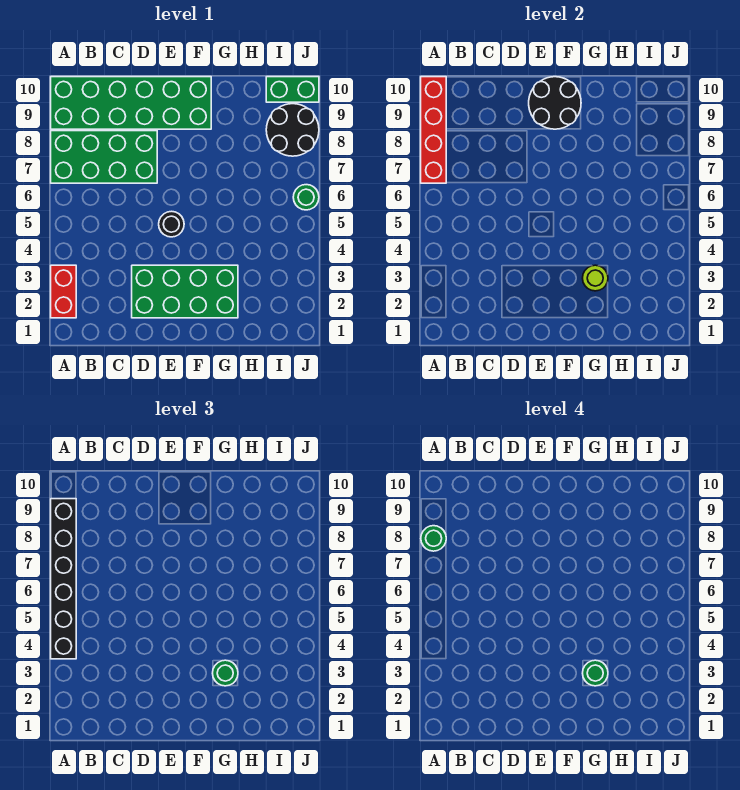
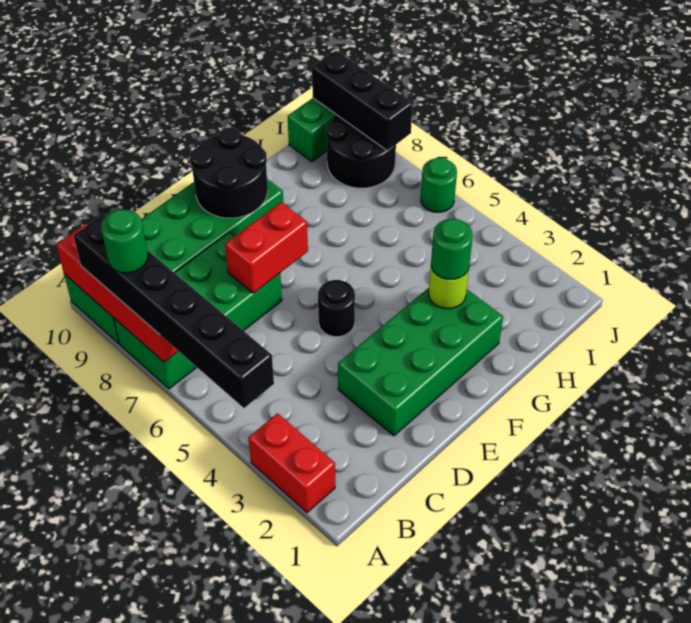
none -> red 1x2 brick [225,202,308,293]
green 1x1 round brick [583,660,608,686] -> none
none -> black 1x3 brick [312,51,413,151]

